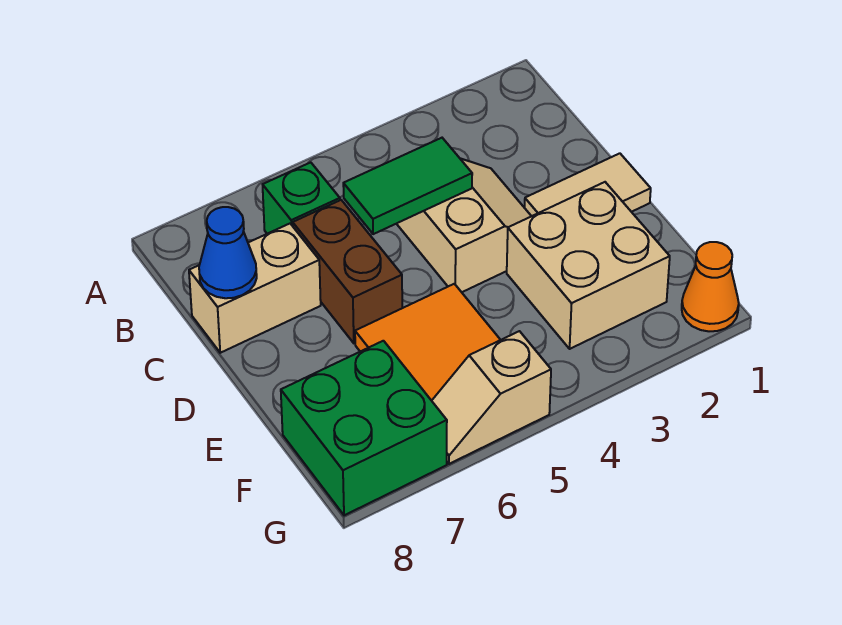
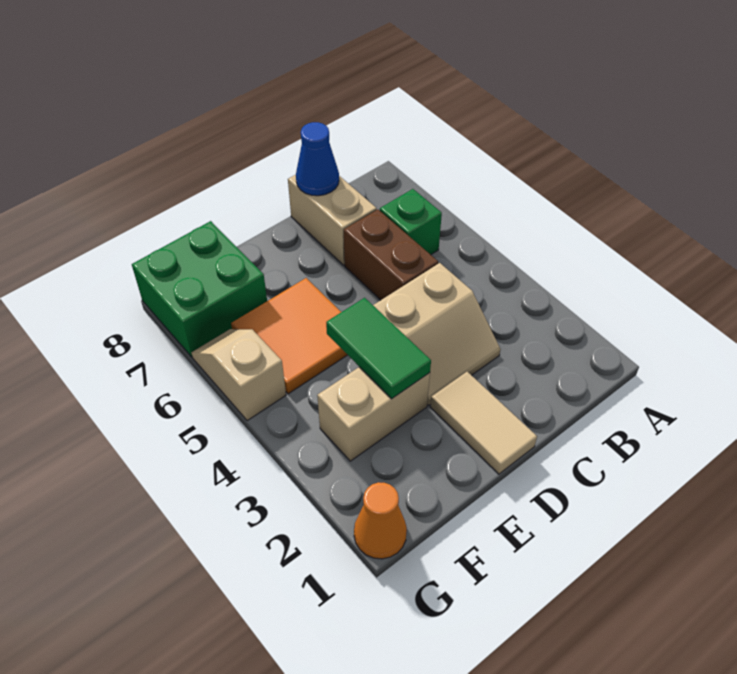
green 1x2 tile [343,138,472,234] -> green 1x2 tile moved to [326,298,431,399]
brown 1x2 brick [293,200,402,343] -> brown 1x2 brick turned to [344,210,438,300]
tan 2x2 brick [507,182,670,349] -> tan 1x2 brick [317,367,430,461]

